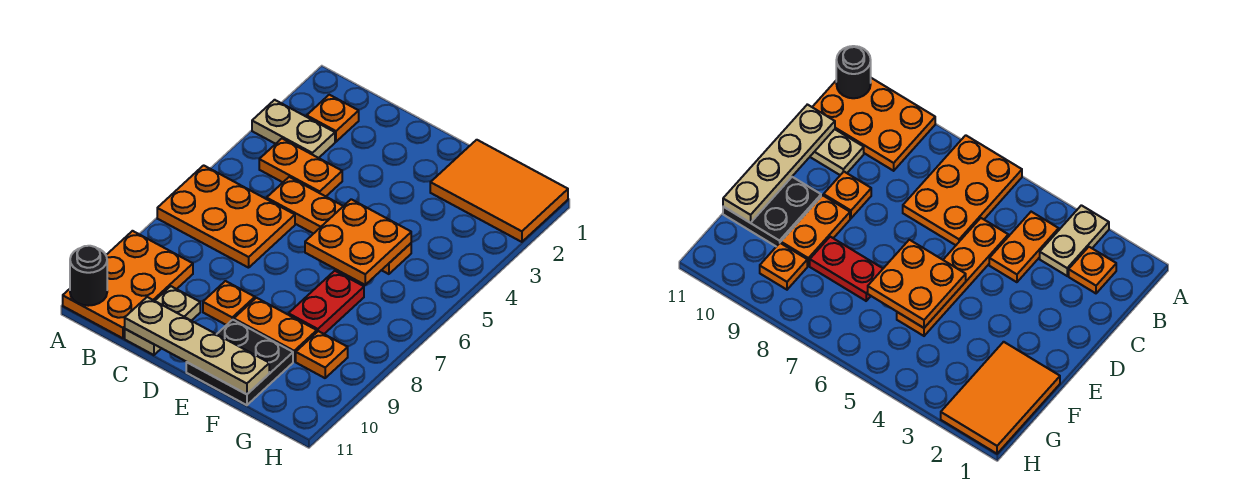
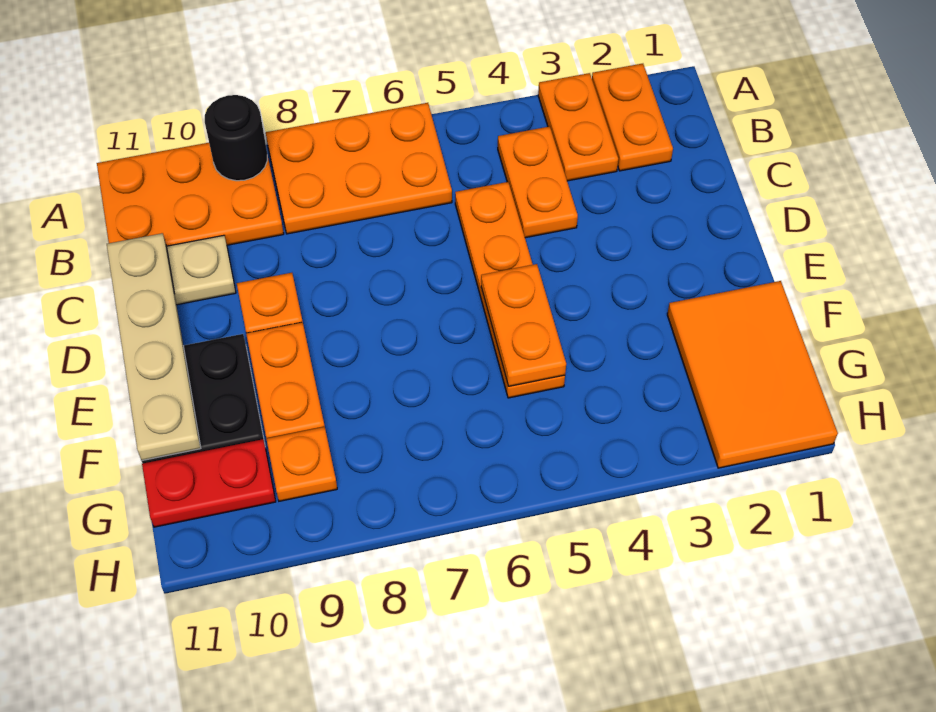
tan 1x2 plate [252,100,335,158] -> orange 1x2 plate [538,73,618,181]
orange 2x3 plate [157,165,295,268] -> orange 2x3 plate turned to [266,103,452,234]
black 1x1 round brick [70,246,107,306] -> black 1x1 round brick moved to [205,95,267,181]
orange 1x1 plate [307,95,359,142] -> orange 1x2 plate [592,64,673,171]
orange 2x2 plate [305,199,411,285] -> orange 1x2 plate [481,264,566,386]
red 1x2 plate [288,271,364,334] -> red 1x2 plate moved to [142,439,276,527]

